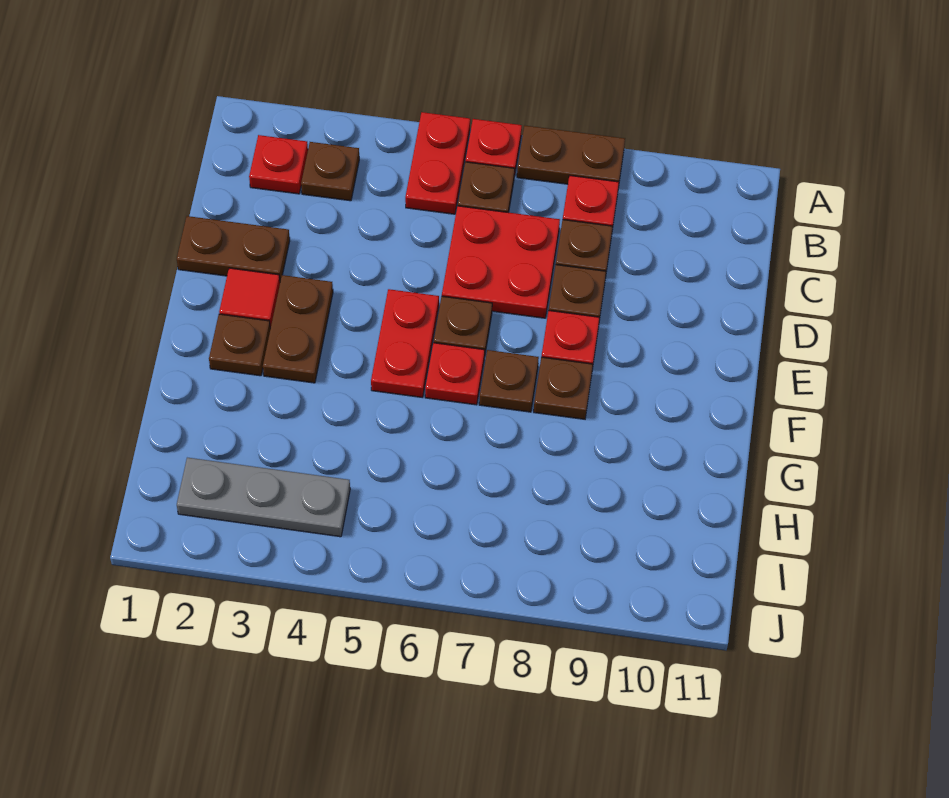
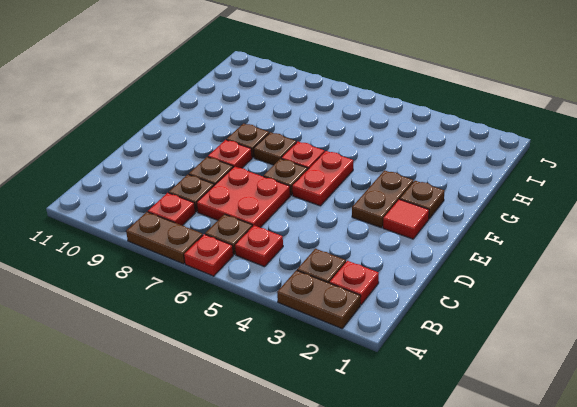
red 1x2 plate [405,112,470,214] -> red 1x1 plate [235,226,283,267]
brown 1x2 plate [177,216,290,281] -> brown 1x2 plate moved to [277,270,361,329]
grey 1x3 plate [177,458,350,537] -> none

